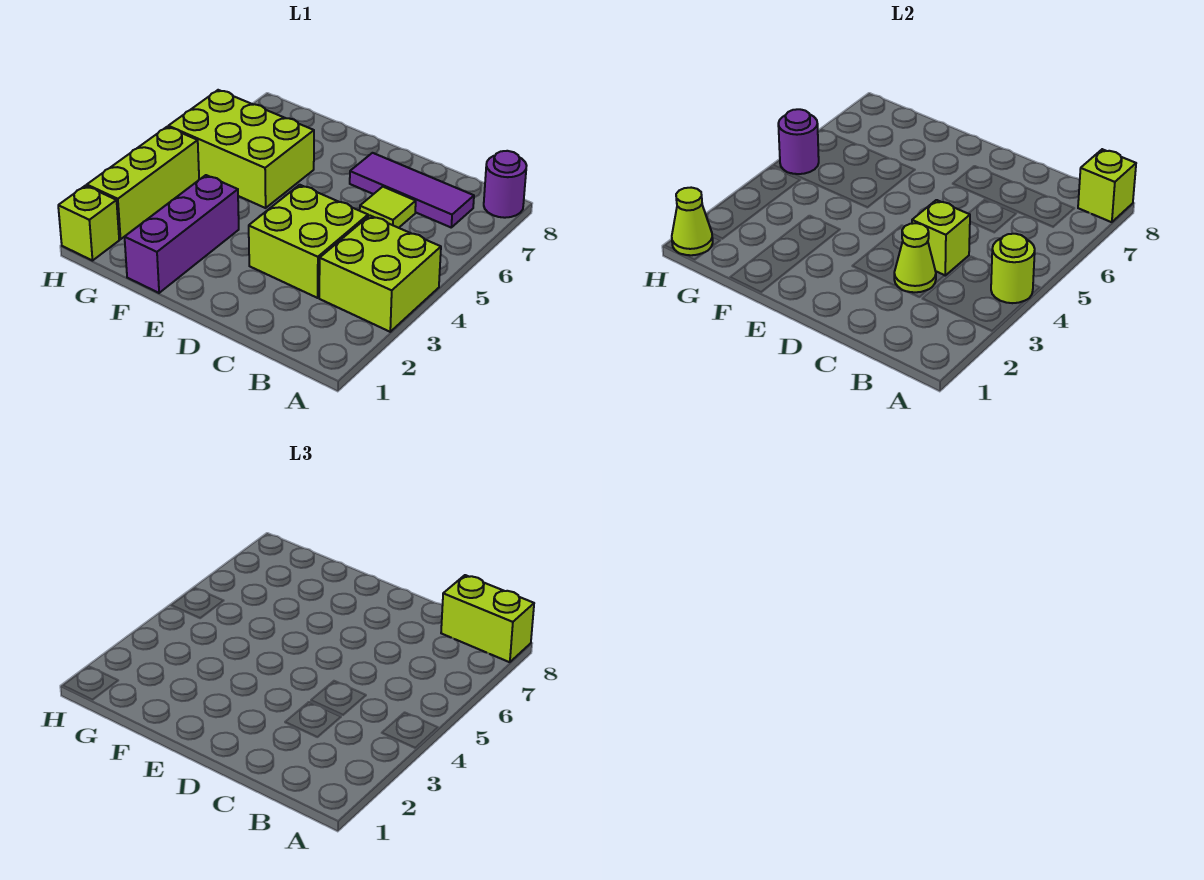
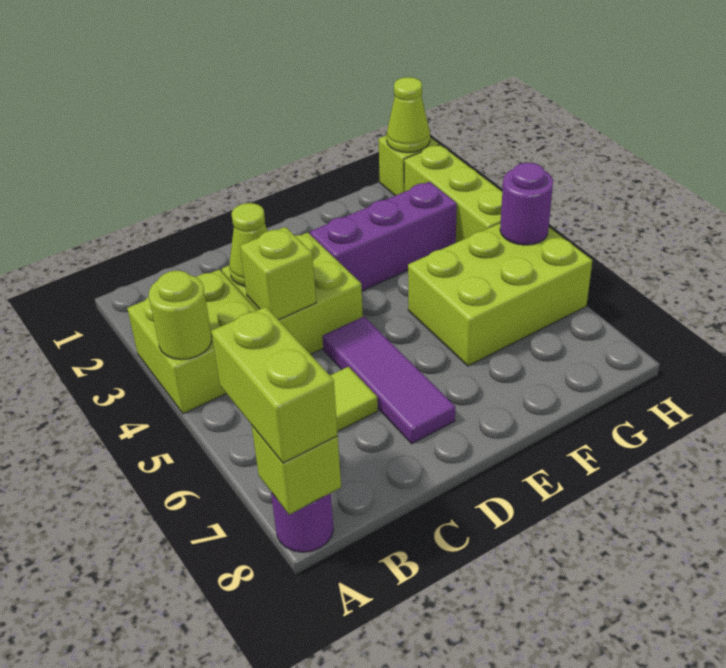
lime 1x2 brick [441,575,534,662] -> lime 1x2 brick turned to [211,307,338,463]
purple 1x3 tile [350,153,474,227] -> purple 1x3 tile turned to [322,317,455,444]
purple 1x3 brick [125,175,239,293] -> purple 1x3 brick turned to [310,182,457,291]

